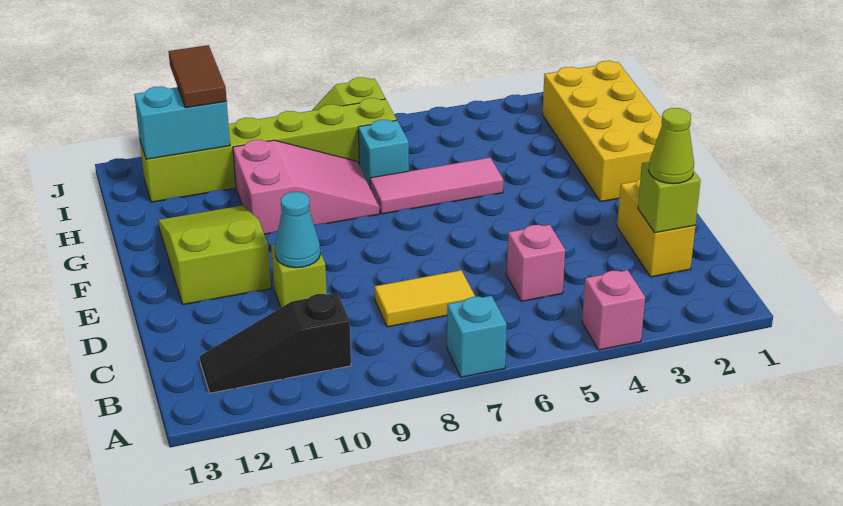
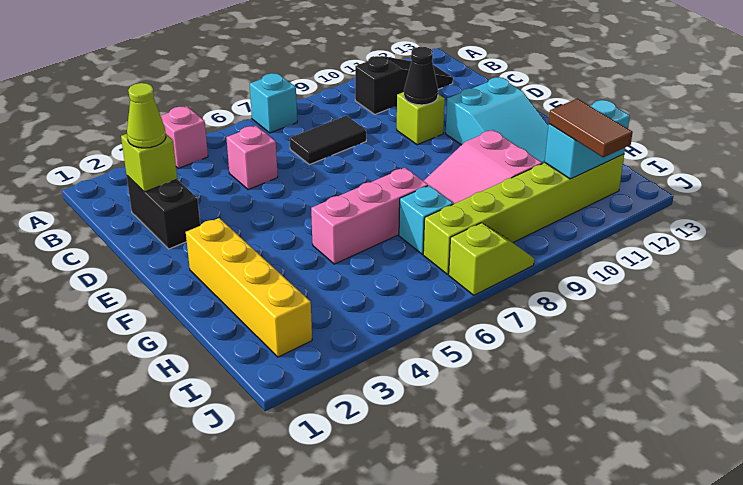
yellow 1x2 brick [617,179,695,277] -> black 1x2 brick [127,176,200,249]
yellow 1x2 tile [375,270,475,327] -> black 1x2 tile [290,116,366,165]
cyan 1x1 cone [275,192,320,268] -> black 1x1 cone [404,47,438,105]
lime 2x3 slope [158,206,271,305] -> cyan 2x3 slope [446,77,548,164]
yellow 2x4 brick [542,61,662,202] -> yellow 1x4 brick [186,218,312,357]
pink 1x3 tile [370,158,503,214] -> pink 1x3 brick [311,168,428,264]

